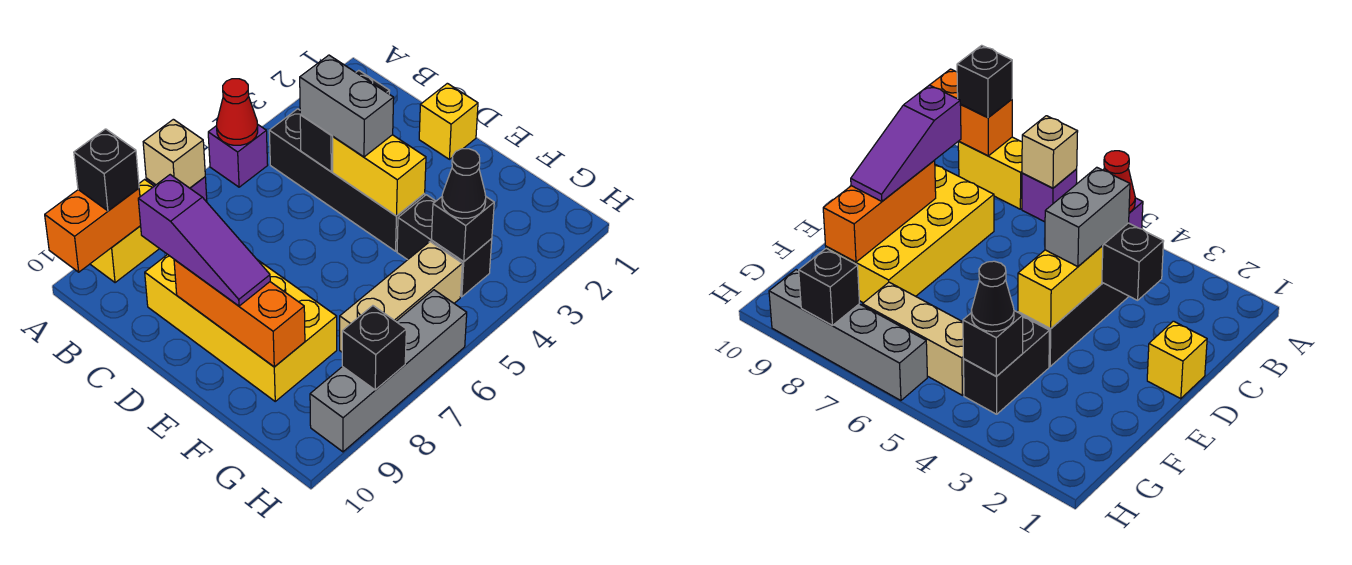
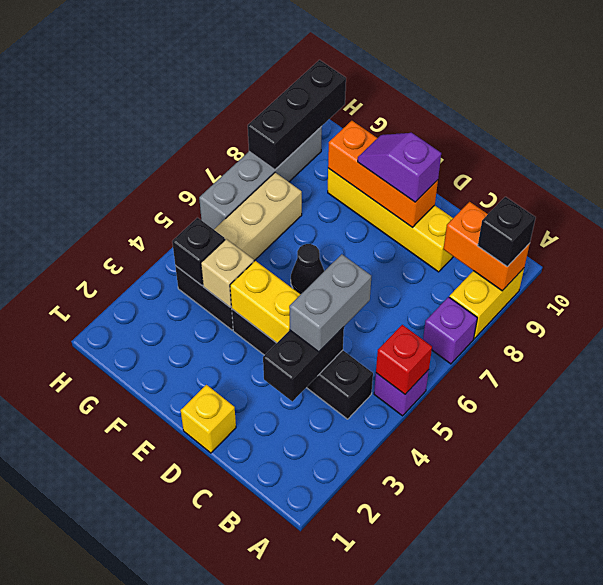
red 1x1 cone [217,79,258,145] -> red 1x1 brick [376,325,432,394]
tan 1x1 brick [143,119,205,188] -> tan 1x1 brick moved to [201,239,254,307]
orange 1x2 brick [45,188,141,272] -> orange 1x2 brick turned to [444,202,530,291]
grey 1x2 brick [300,55,394,157] -> grey 1x2 brick turned to [289,254,371,352]
yellow 2x4 brick [145,255,337,401] -> yellow 1x4 brick [328,168,453,272]
purple 1x3 slope [138,175,270,306] -> purple 1x2 slope [358,133,441,202]
black 1x1 cone [442,149,486,219] -> black 1x1 cone moved to [291,244,324,294]
black 1x1 brick [342,306,406,390] -> black 1x3 brick [248,60,346,170]

